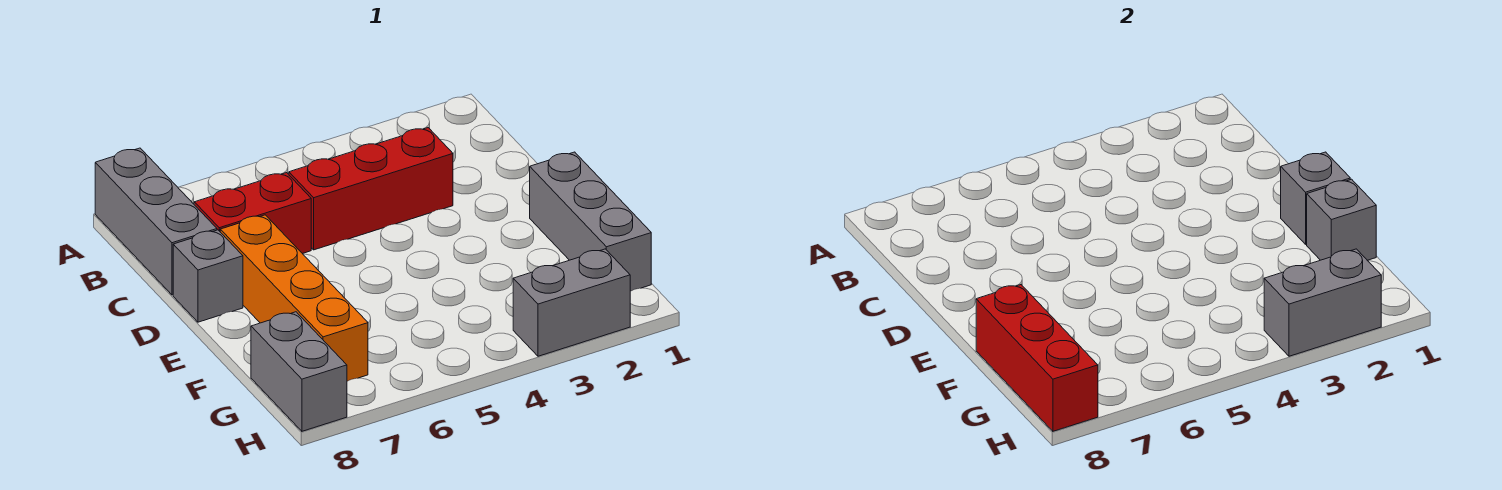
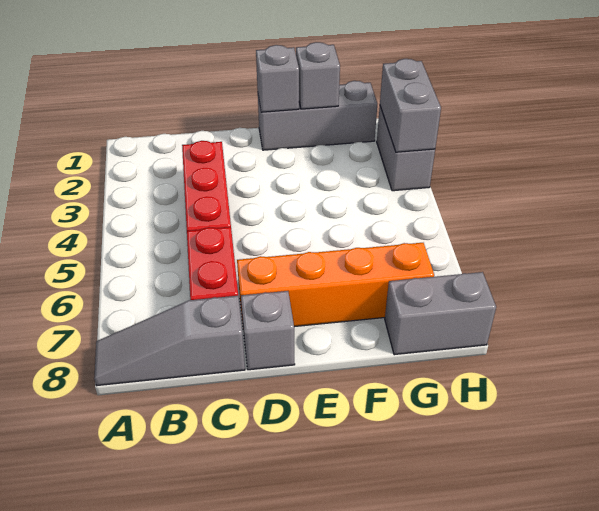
grey 1x3 brick [95,148,217,295] -> grey 1x3 slope [94,296,245,385]
red 1x3 brick [976,285,1098,431] -> none

